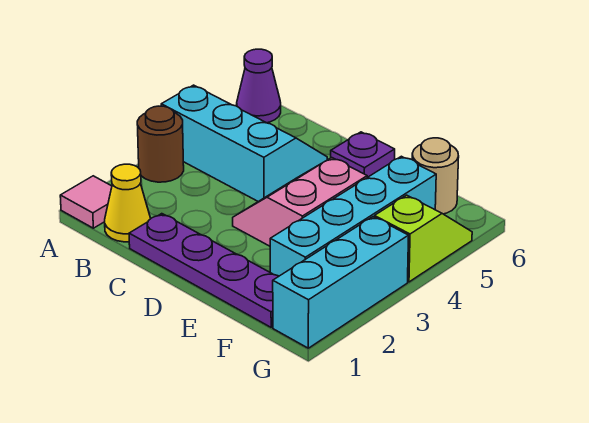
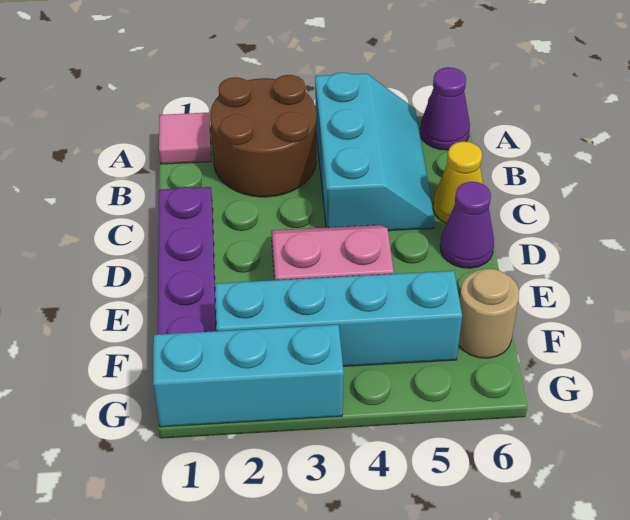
brown 1x1 round brick [137,106,184,182] -> brown 2x2 round brick [210,75,316,197]
yellow 1x1 cone [105,164,151,242] -> yellow 1x1 cone moved to [433,142,483,224]
purple 1x1 plate [331,132,395,177] -> purple 1x1 cone [440,182,494,268]
lime 1x2 slope [375,195,472,282] -> none

